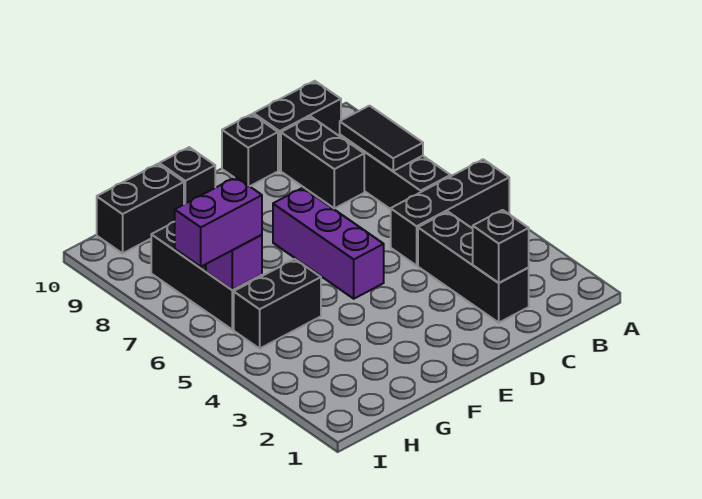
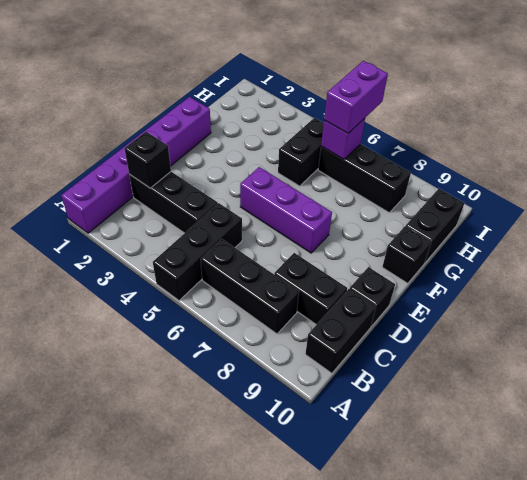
none -> purple 1x6 brick [61,97,211,233]
black 1x2 tile [340,106,423,171] -> none

